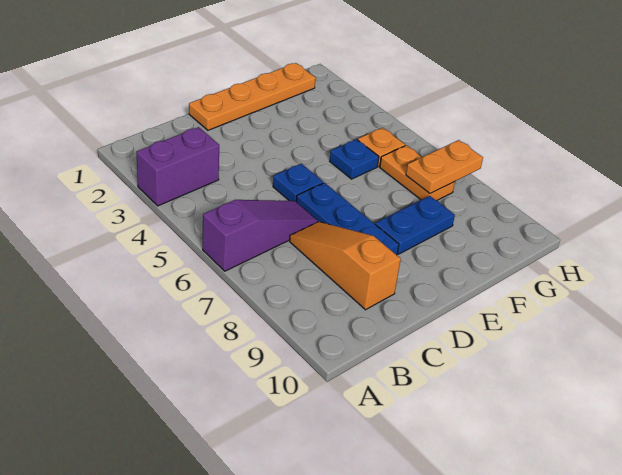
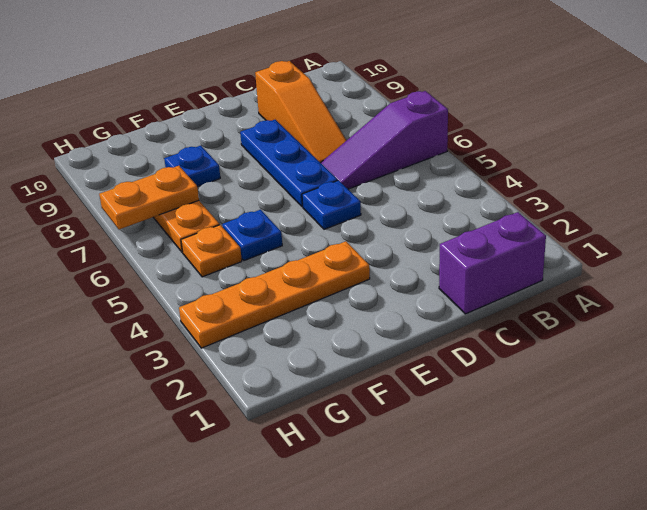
purple 1x2 brick [136,127,219,206] -> purple 1x2 brick moved to [439,212,546,314]
orange 1x4 plate [189,63,316,130] -> orange 1x4 plate moved to [179,241,370,348]
blue 1x2 plate [375,196,455,254] -> blue 1x1 plate [164,146,220,187]

